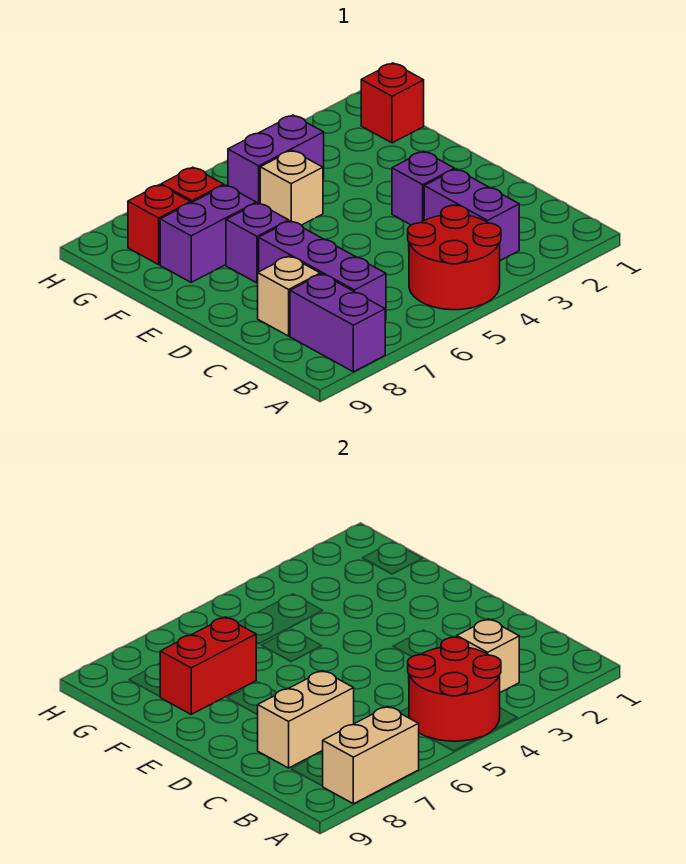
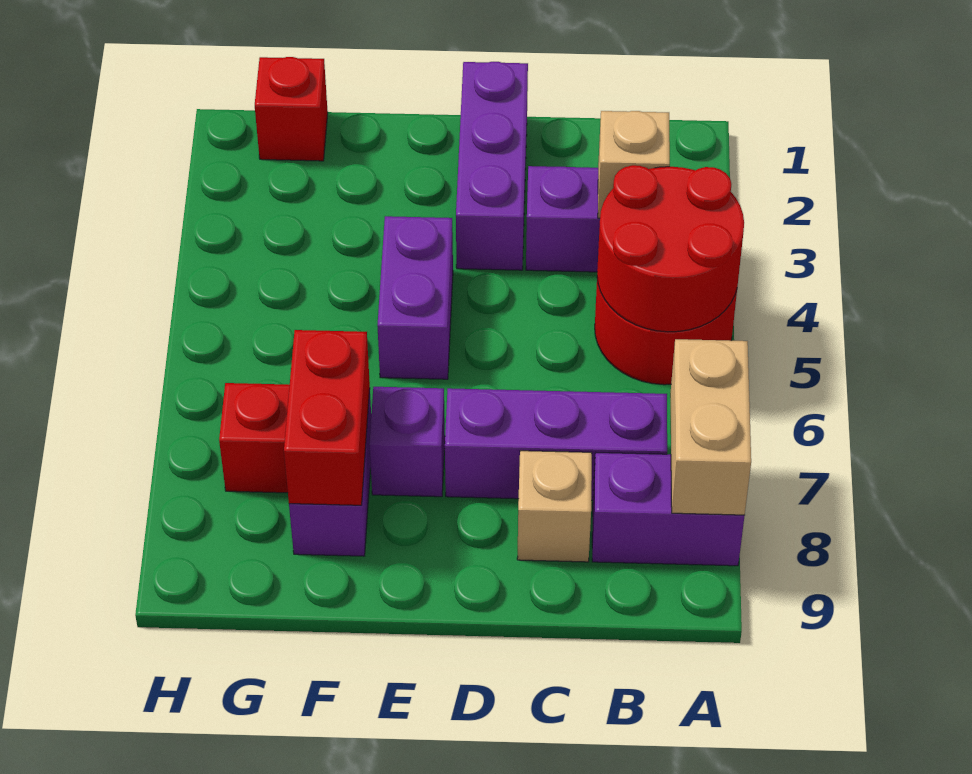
tan 1x2 brick [258,671,354,768] -> none
purple 1x1 brick [392,151,455,225] -> purple 1x3 brick [456,62,528,270]
tan 1x1 brick [260,151,323,225] -> none
purple 1x2 brick [228,115,324,204] -> purple 1x2 brick moved to [377,216,453,379]
red 1x1 brick [128,185,190,264] -> none

